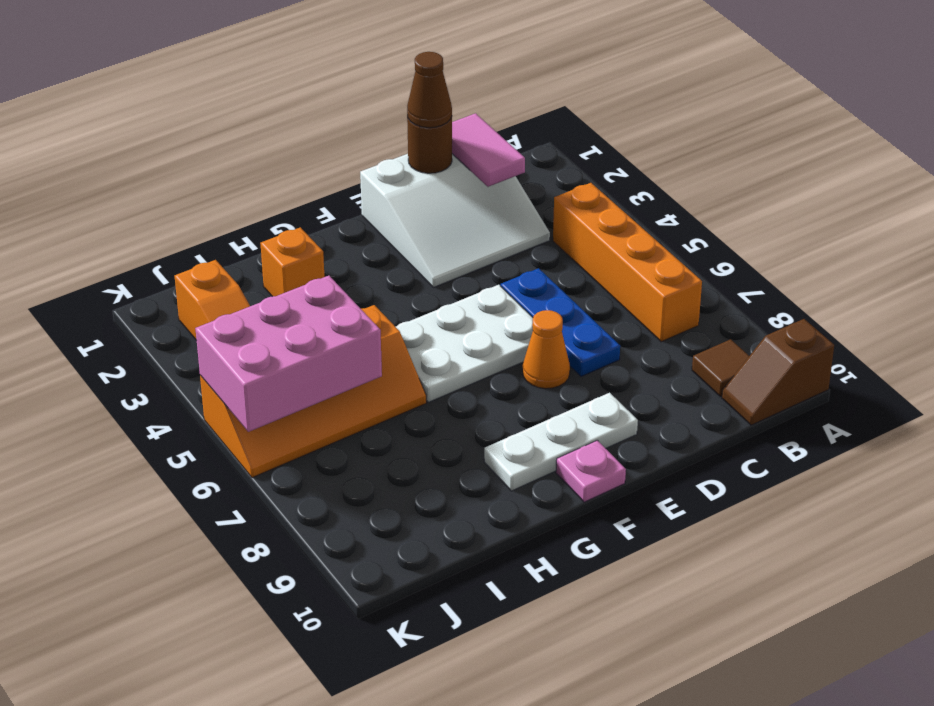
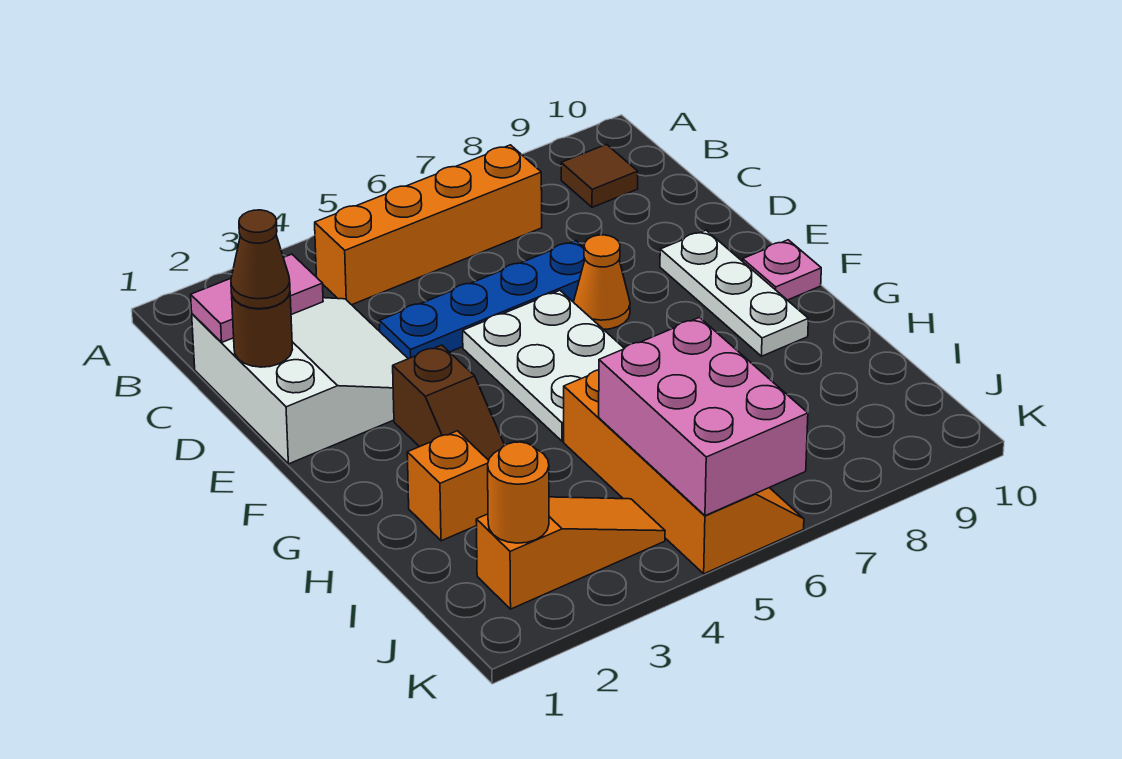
brown 1x2 slope [722,319,834,425] -> brown 1x2 slope moved to [393,345,505,460]
blue 1x3 plate [501,268,620,377] -> blue 1x4 plate [380,241,585,359]
none -> orange 1x1 round brick [488,442,549,543]

